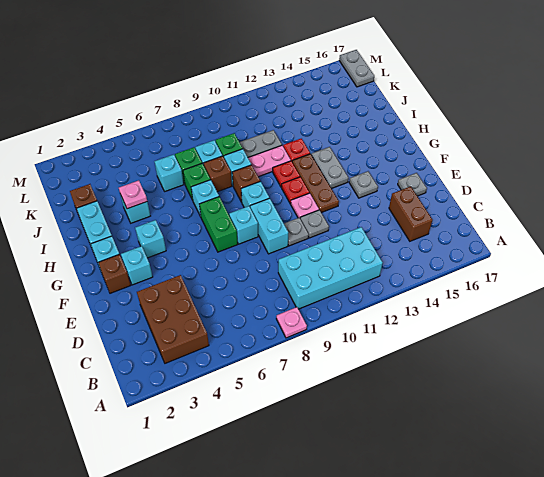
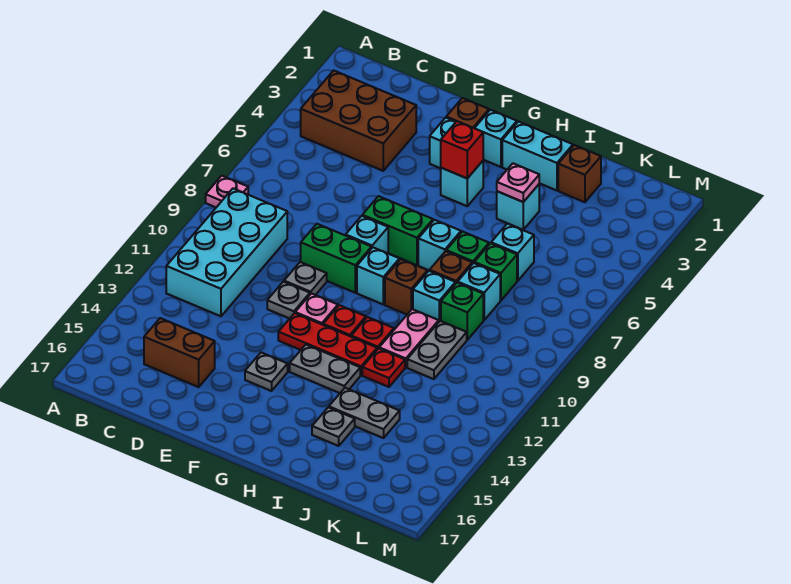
cyan 1x2 brick [250,198,288,254] -> green 1x2 brick [301,224,371,293]
grey 1x1 plate [398,173,427,196] -> grey 1x1 plate moved to [312,407,355,446]
brown 1x3 plate [292,154,339,213] -> red 1x3 plate [278,313,377,375]
none -> red 1x1 brick [441,121,483,178]
grey 1x2 plate [339,50,374,87] -> grey 1x2 plate moved to [329,388,400,438]

